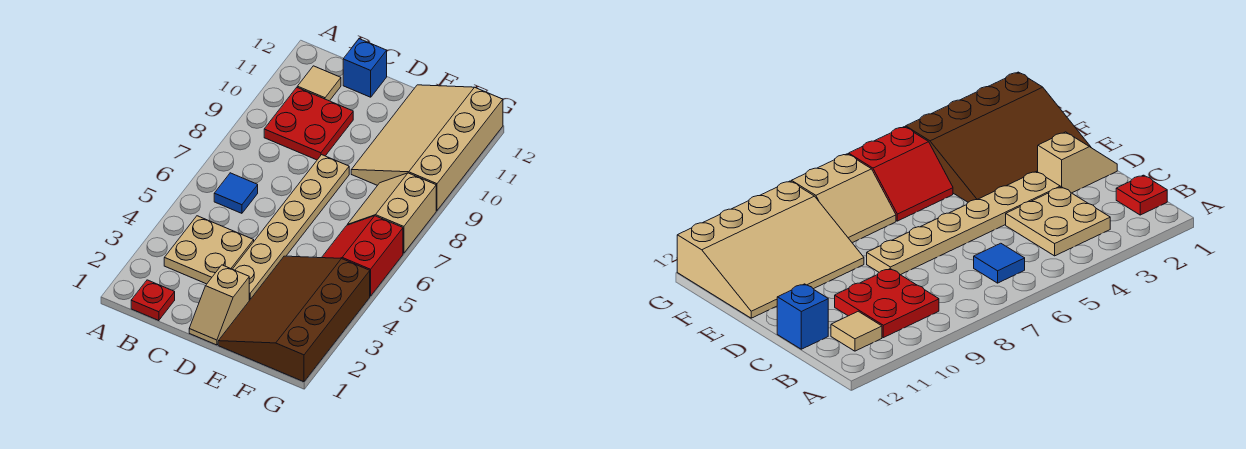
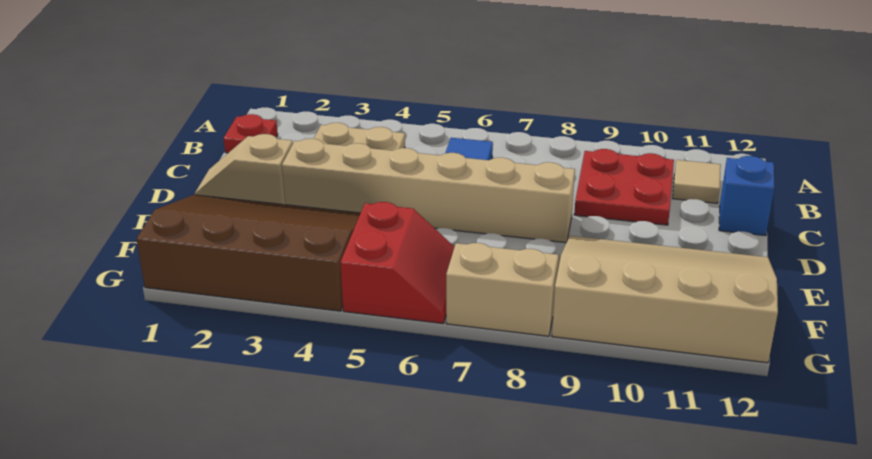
tan 1x6 plate [233,155,349,301] -> tan 1x6 brick [282,139,575,243]
red 2x2 slope [322,216,403,296] -> red 2x2 slope turned to [340,202,454,324]

